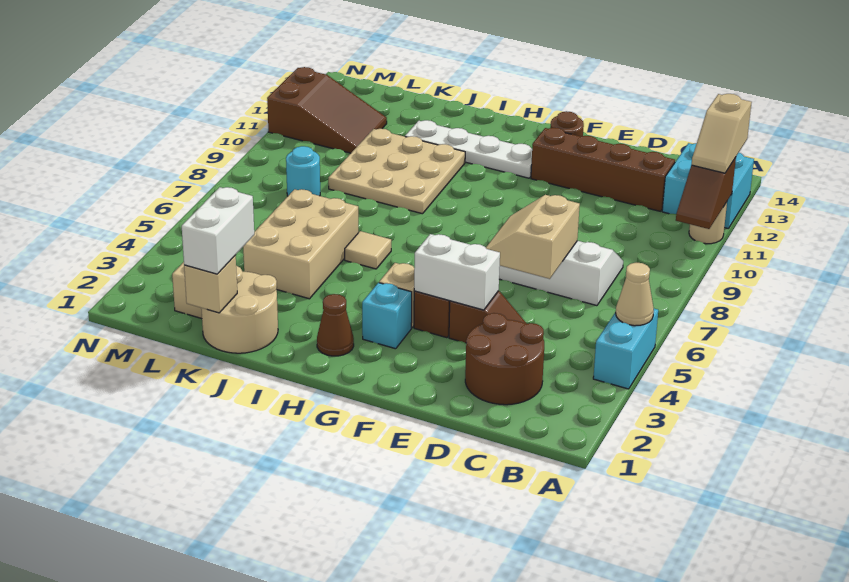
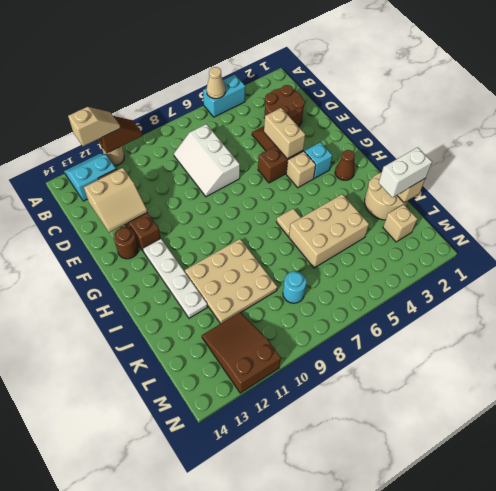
cyan 2x2 brick [662,143,754,229] -> cyan 2x2 slope [64,154,116,201]
tan 2x2 slope [486,195,580,279] -> tan 2x2 slope moved to [84,168,148,233]
white 1x2 brick [414,234,500,310] -> tan 1x2 brick [264,108,305,159]

